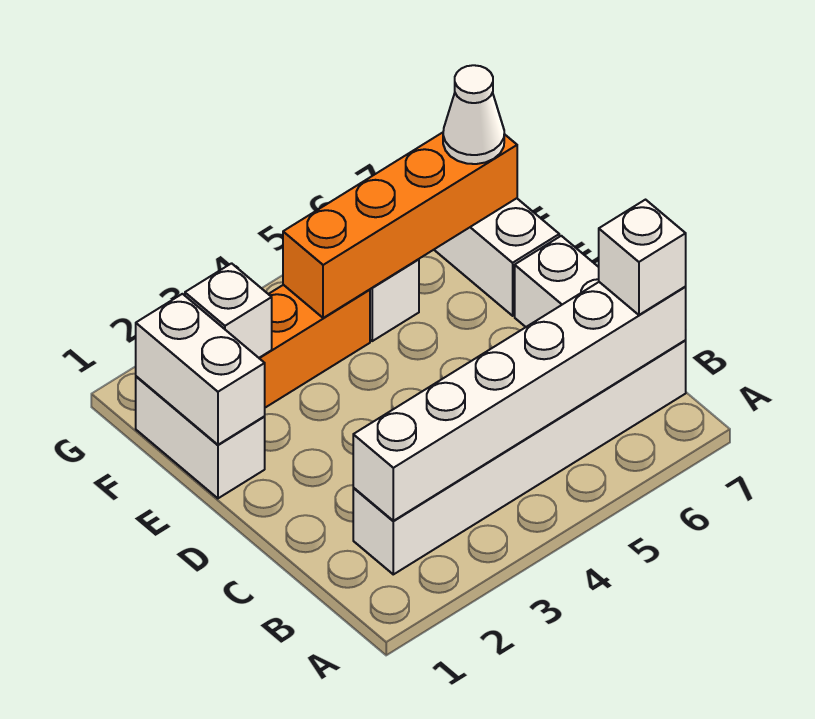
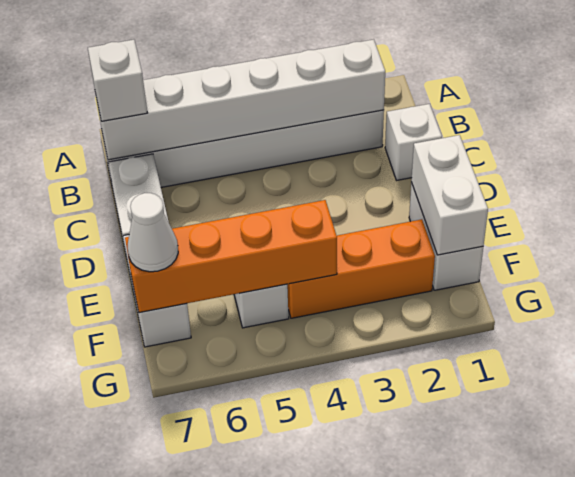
white 1x1 brick [185,263,272,358] -> white 1x1 brick moved to [385,104,442,180]

